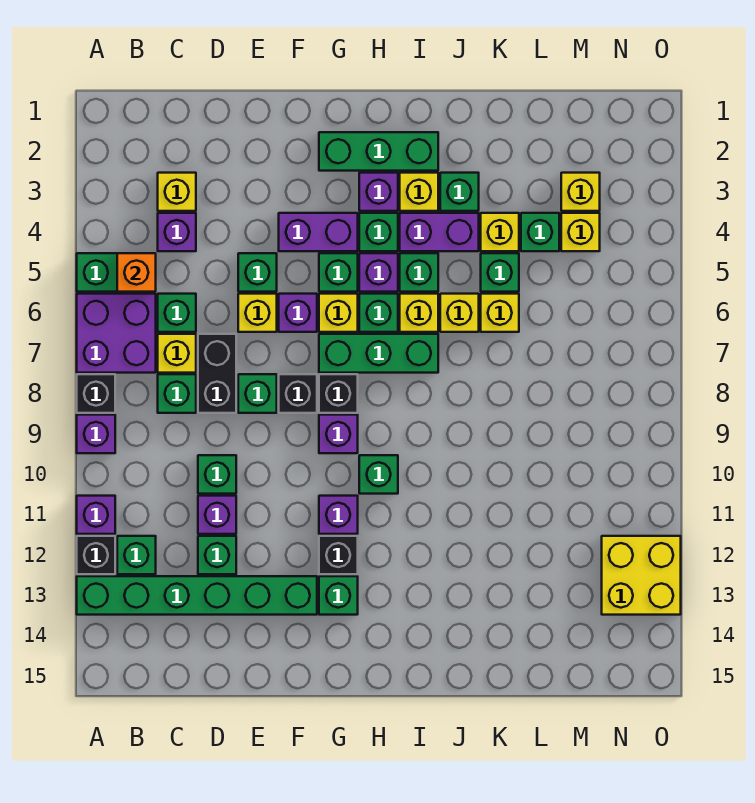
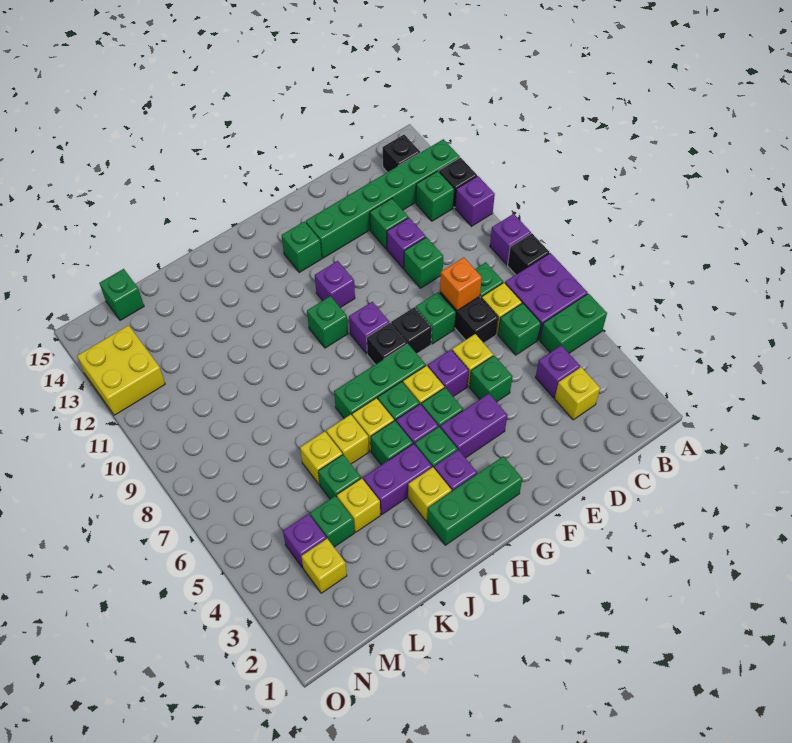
orange 1x1 brick [117,253,156,292] -> orange 1x1 brick moved to [440,257,482,310]
black 1x1 brick [319,536,358,574] -> black 1x1 brick moved to [383,135,420,172]
green 1x1 brick [440,173,479,211] -> green 1x1 brick moved to [100,269,144,320]
yellow 1x1 brick [561,213,600,251] -> purple 1x1 brick [283,514,327,568]

